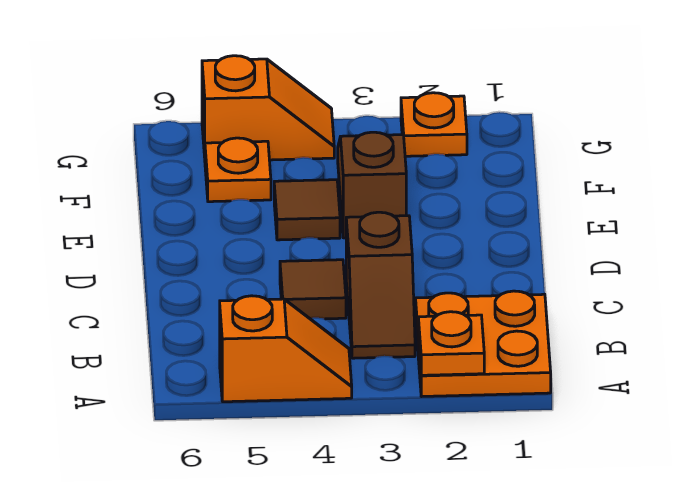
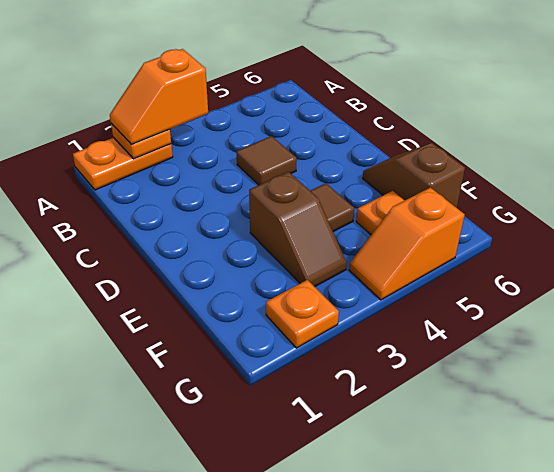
orange 2x2 plate [416,291,551,397] -> orange 1x2 plate [73,137,173,190]
orange 1x2 slope [220,296,352,402] -> orange 1x2 slope moved to [110,49,208,144]
brown 1x2 slope [346,212,415,358] -> brown 1x2 slope moved to [363,143,465,208]

